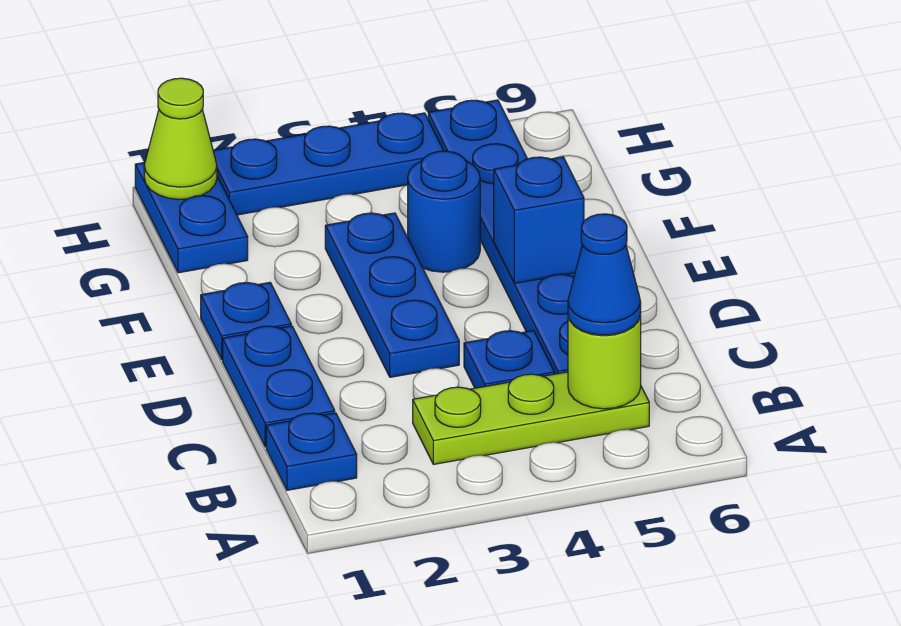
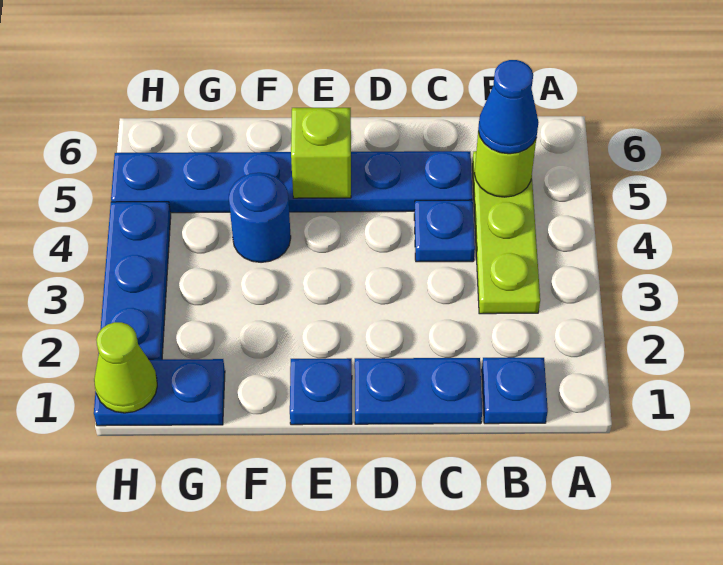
blue 1x3 plate [325,213,459,377] -> none
blue 1x1 brick [494,157,584,283] -> lime 1x1 brick [291,108,351,198]

